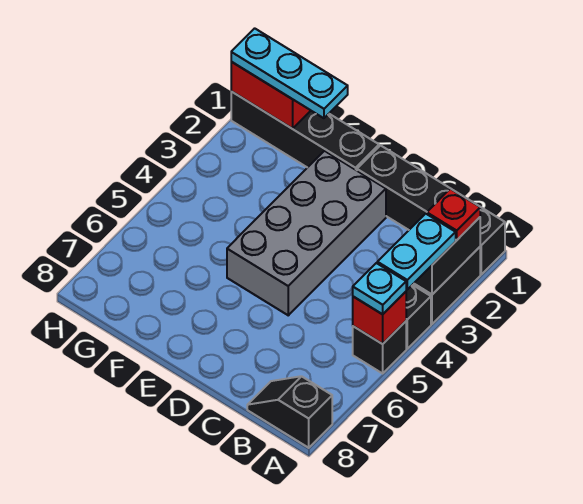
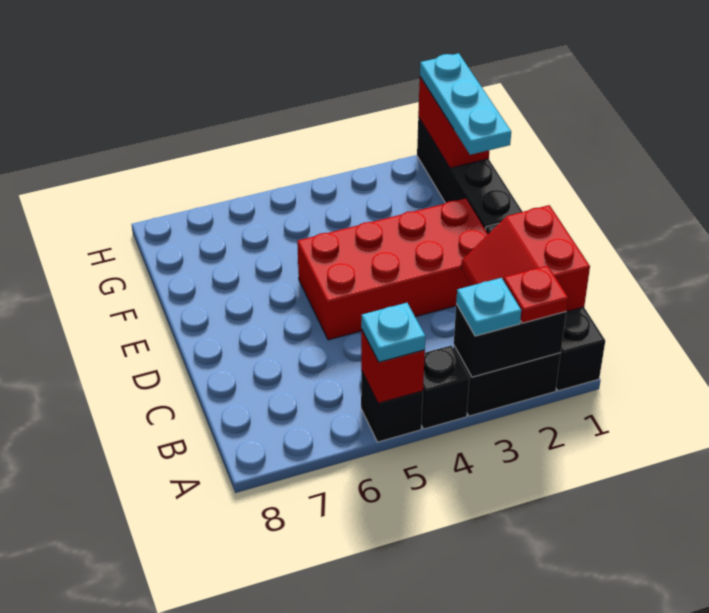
cyan 1x2 plate [377,214,456,289] -> cyan 1x1 plate [456,278,521,336]
black 1x2 slope [247,376,332,448] -> none
none -> red 2x2 slope [461,205,590,312]
grey 2x4 brick [227,151,386,315] -> red 2x4 brick [297,198,488,340]

